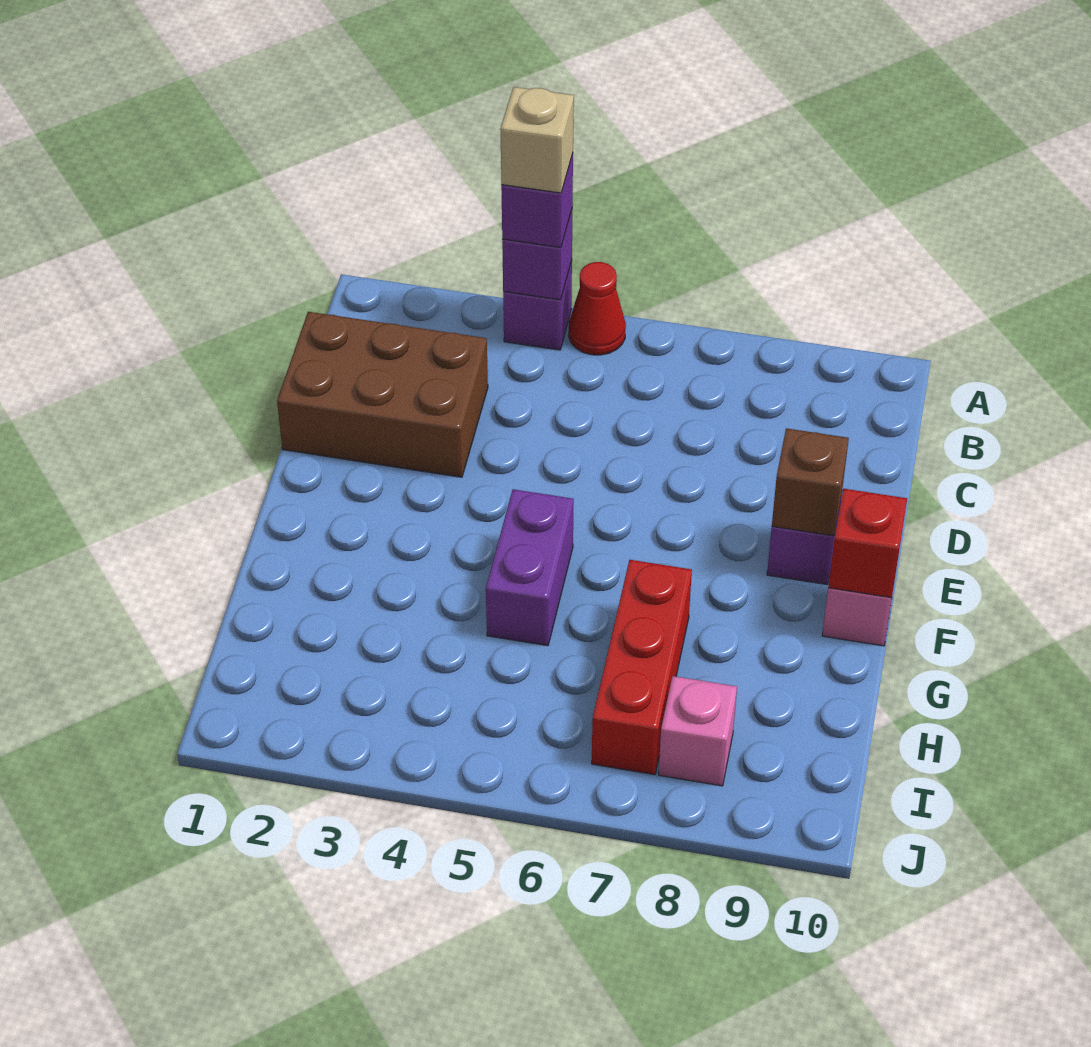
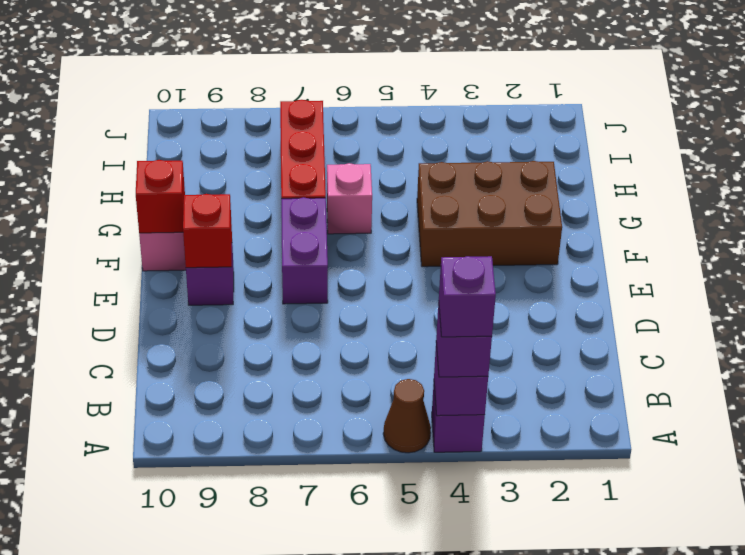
tan 1x1 brick [500,87,574,193] -> purple 1x1 brick [439,256,496,337]
red 1x1 cone [569,262,626,355] -> brown 1x1 cone [383,379,431,453]
brown 2x3 brick [277,312,488,477] -> brown 2x3 brick moved to [417,161,562,267]
brown 1x1 brick [772,428,849,536] -> red 1x1 brick [183,194,232,268]
purple 1x2 brick [486,489,574,646] -> purple 1x2 brick moved to [281,197,328,304]
pink 1x1 brick [659,676,737,786] -> pink 1x1 brick moved to [327,163,372,234]

